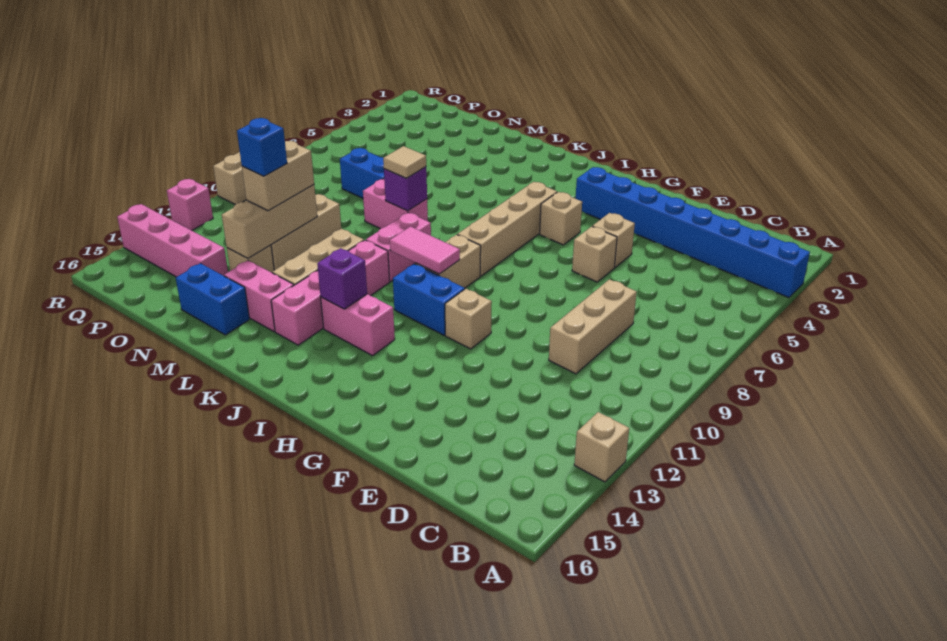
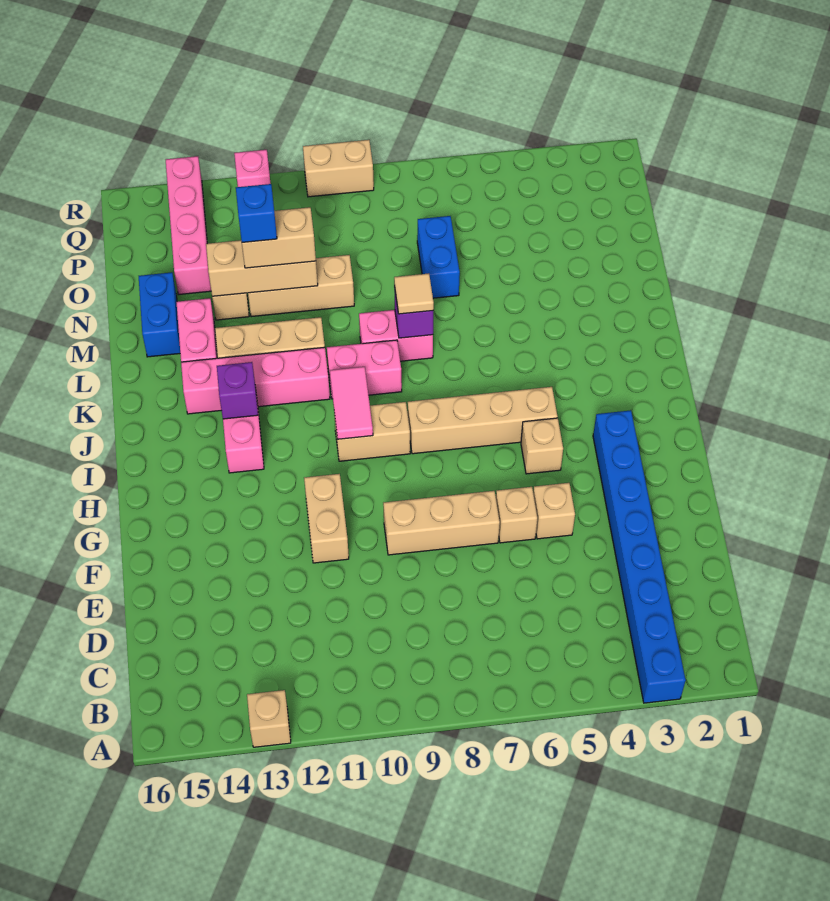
tan 1x3 brick [549,279,637,374] -> tan 1x3 brick moved to [383,491,500,555]
tan 1x1 brick [445,289,492,349] -> tan 1x2 brick [304,474,349,563]
blue 1x2 brick [393,264,465,335] -> none
pink 1x2 brick [363,179,428,229] -> pink 1x2 brick turned to [359,310,433,361]

